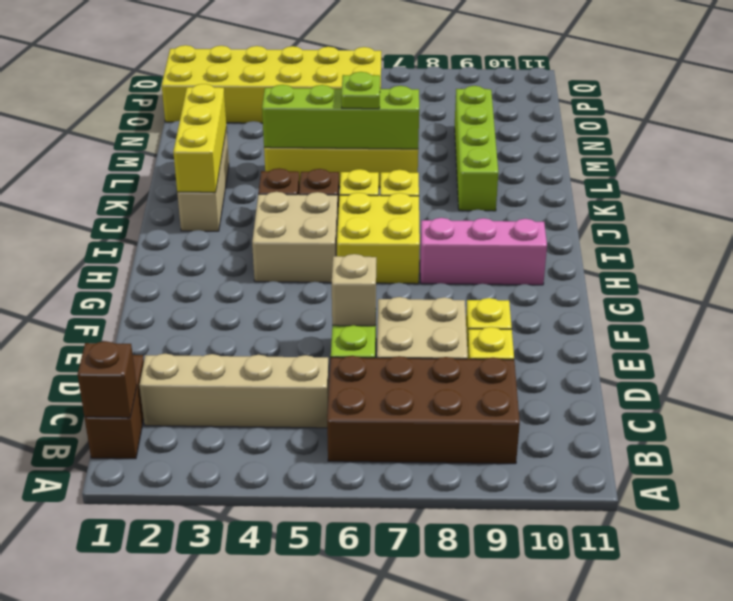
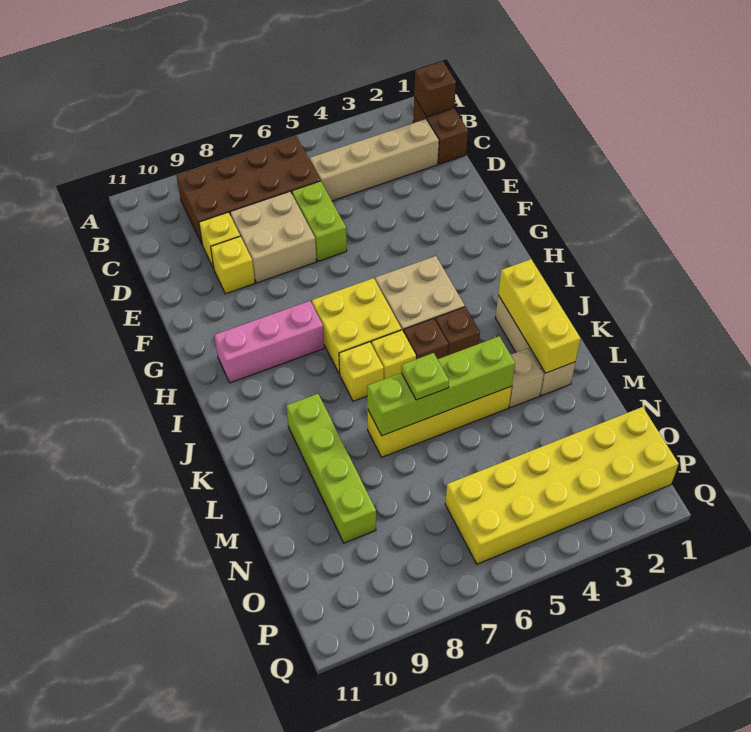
tan 1x1 brick [332,254,376,326] -> tan 1x1 brick moved to [509,348,544,408]

